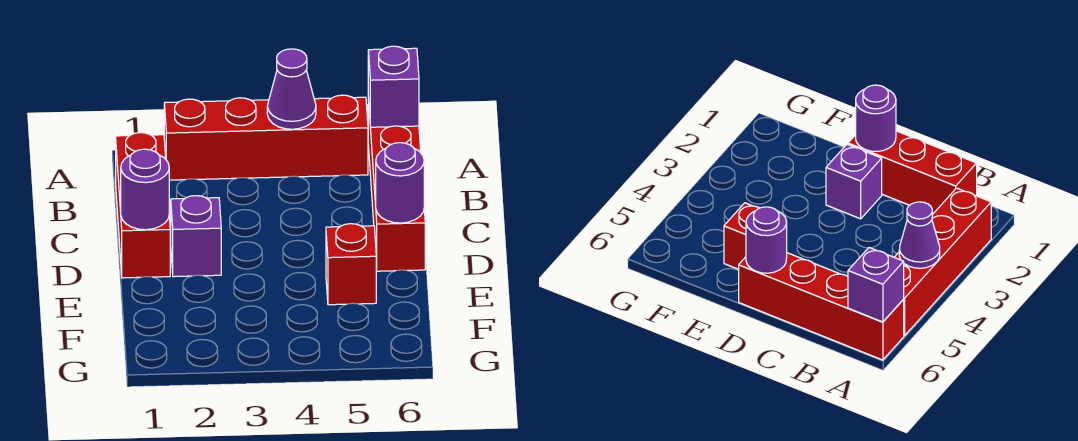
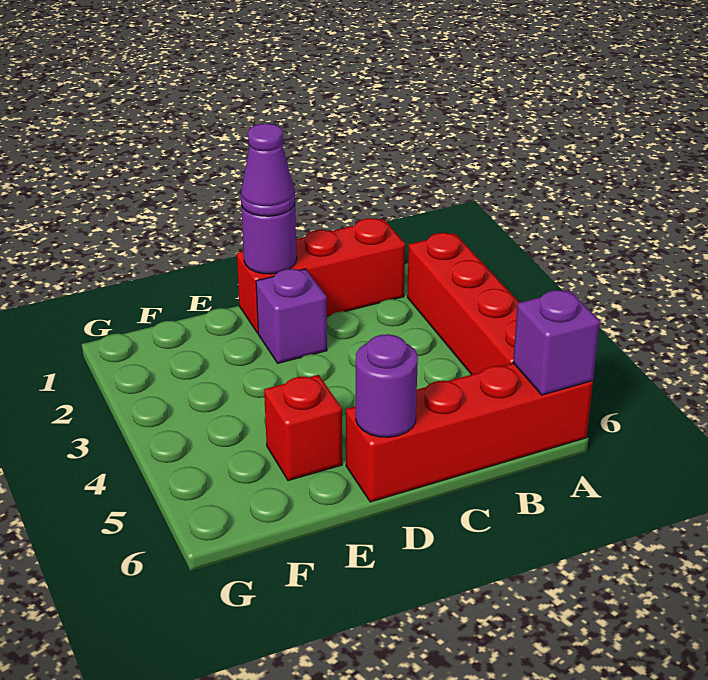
purple 1x1 cone [267,49,316,129] -> purple 1x1 cone moved to [241,124,295,216]

